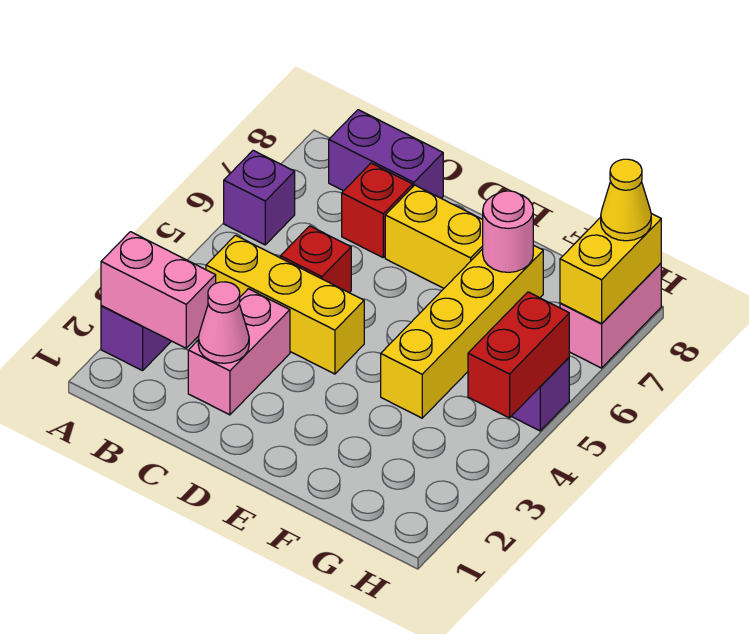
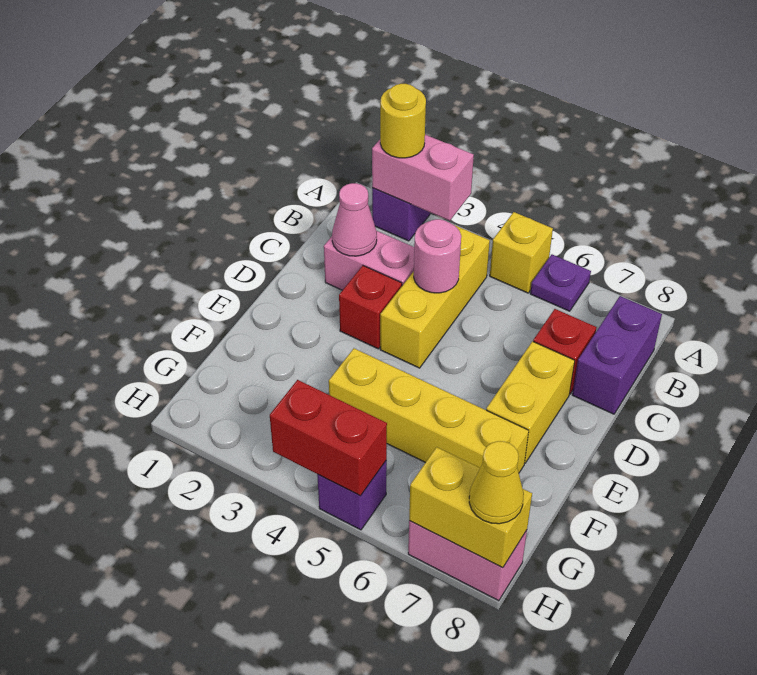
pink 1x2 brick [101,232,216,348] -> pink 1x2 brick turned to [372,135,474,221]
none -> yellow 1x1 round brick [380,84,426,158]
none -> yellow 1x1 brick [490,212,553,293]
purple 1x1 brick [224,150,295,245] -> purple 1x1 plate [530,255,591,311]
red 1x1 brick [280,226,351,293] -> red 1x1 brick moved to [339,266,402,349]
pink 1x1 round brick [483,191,533,272] -> pink 1x1 round brick moved to [414,219,461,293]

